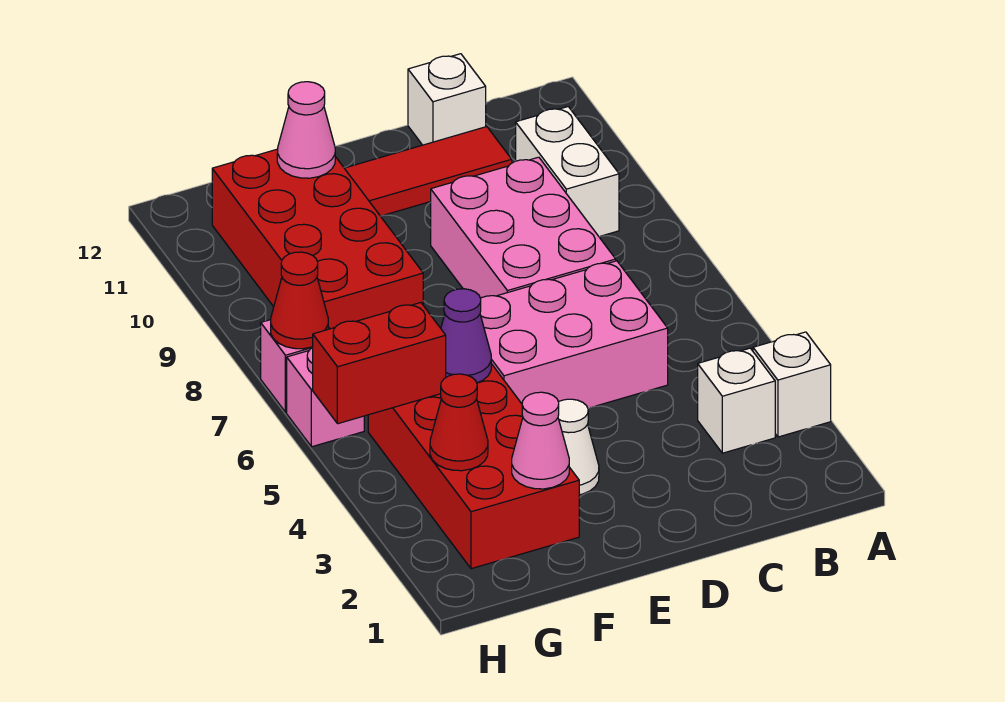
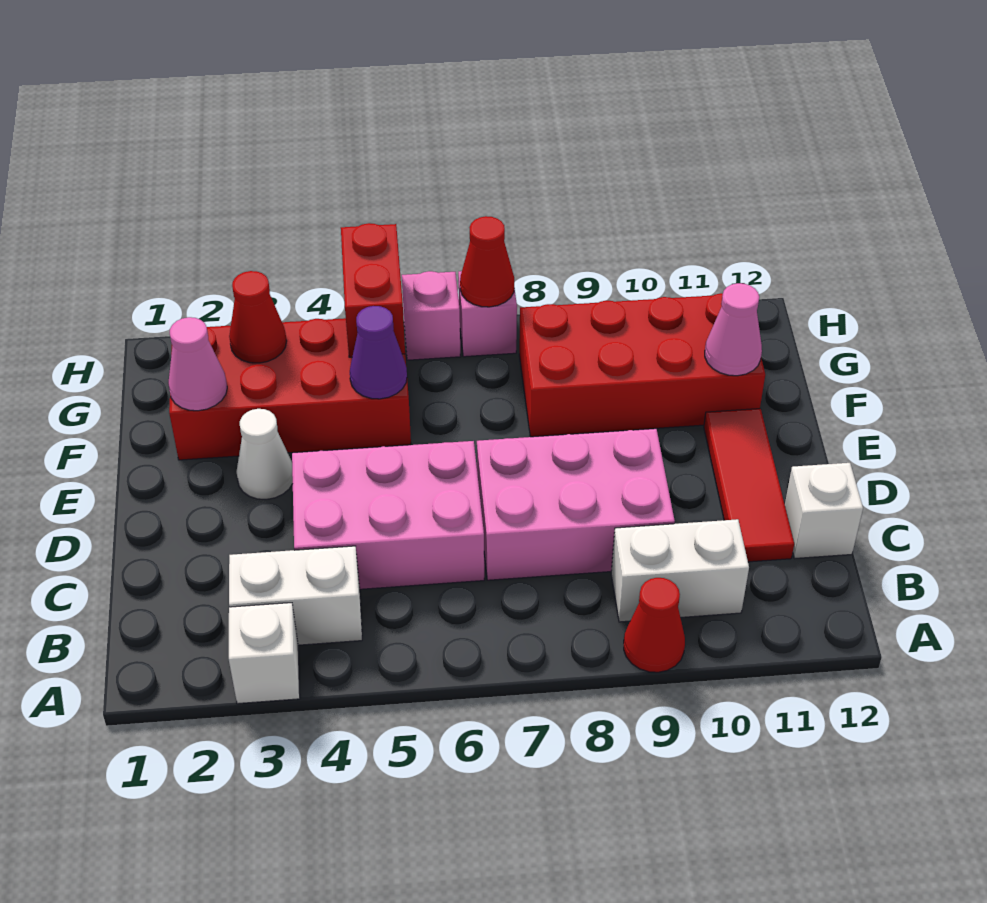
none -> red 1x1 cone [624,578,685,672]
white 1x1 brick [698,348,775,453] -> white 1x2 brick [229,546,362,645]
pink 2x3 brick [480,261,668,408] -> pink 2x3 brick turned to [292,441,484,589]

